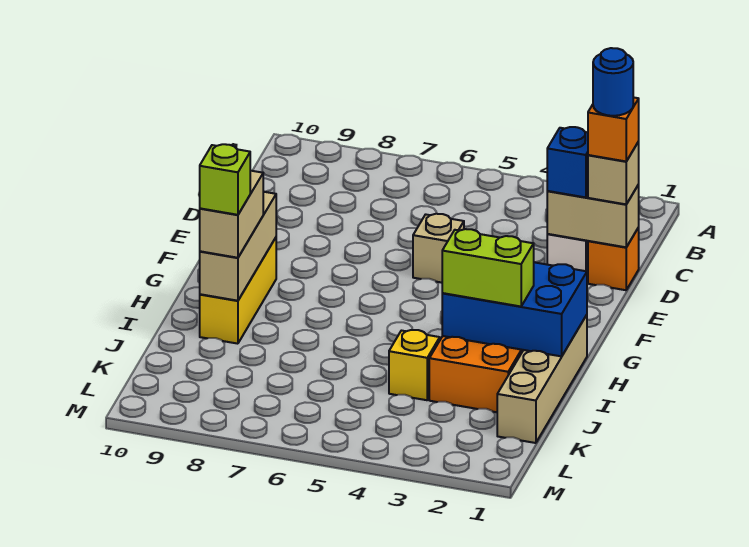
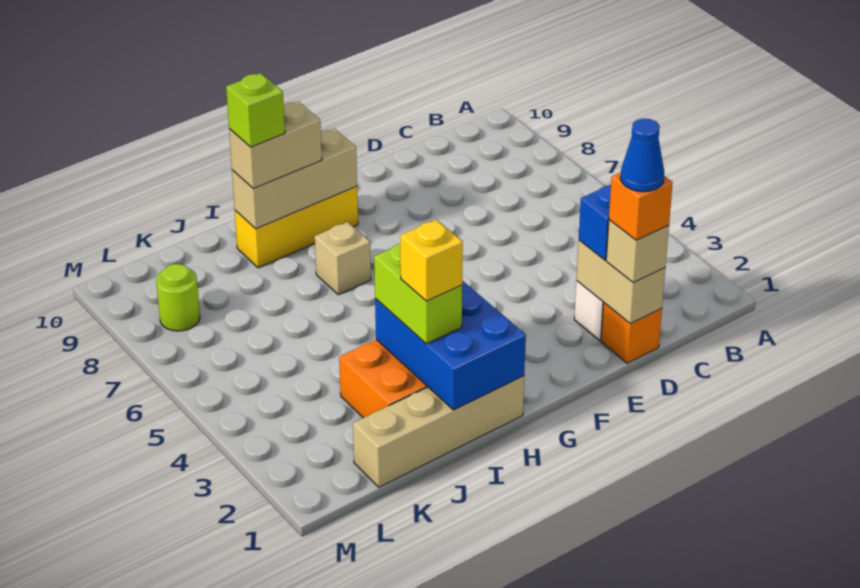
blue 1x1 round brick [593,48,633,116] -> blue 1x1 cone [620,119,664,192]
tan 1x1 brick [413,214,464,283] -> tan 1x1 brick moved to [315,222,371,295]
yellow 1x1 brick [389,330,440,400] -> yellow 1x1 brick moved to [400,220,463,301]
none -> lime 1x1 round brick [156,264,200,331]

